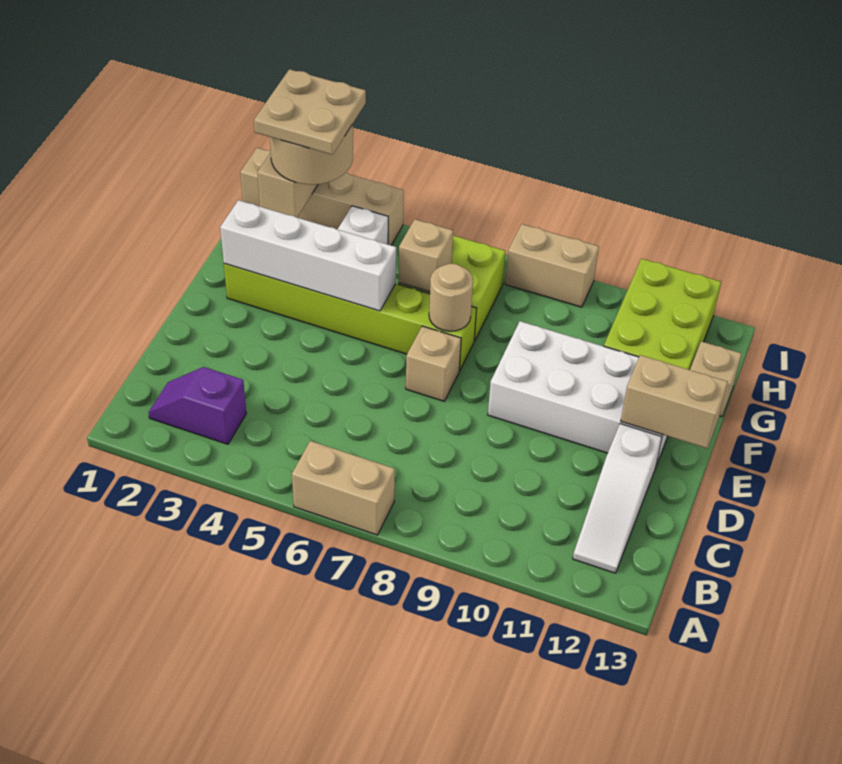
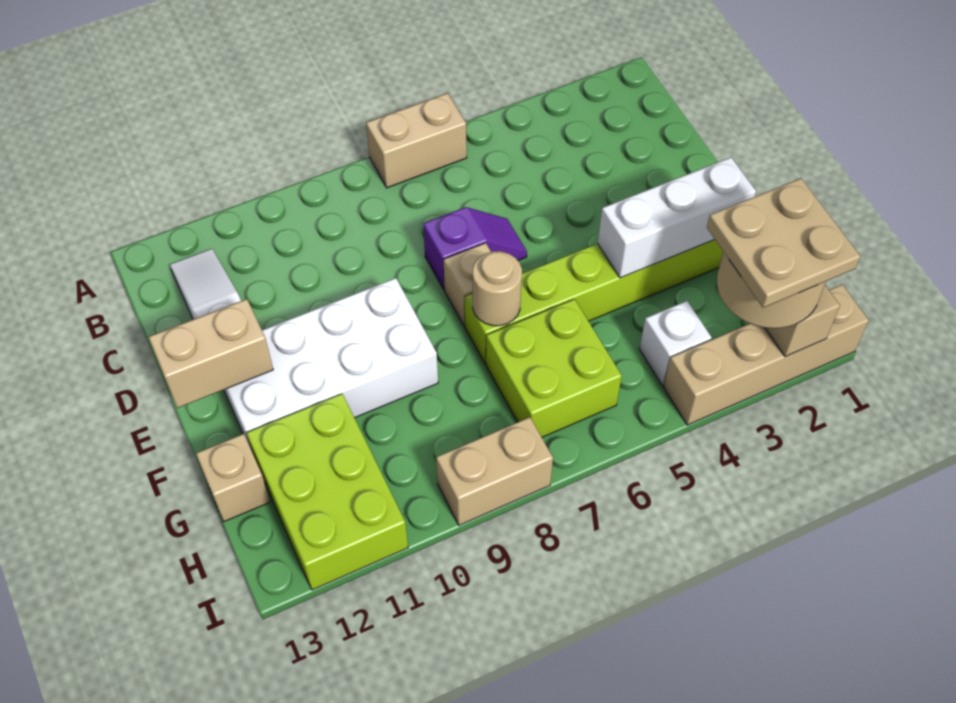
purple 1x2 slope [148,367,246,444] -> purple 1x2 slope moved to [423,207,527,290]
white 1x4 brick [220,200,396,311] -> white 1x3 brick [598,157,756,278]
tan 1x1 brick [398,219,453,292] -> none

